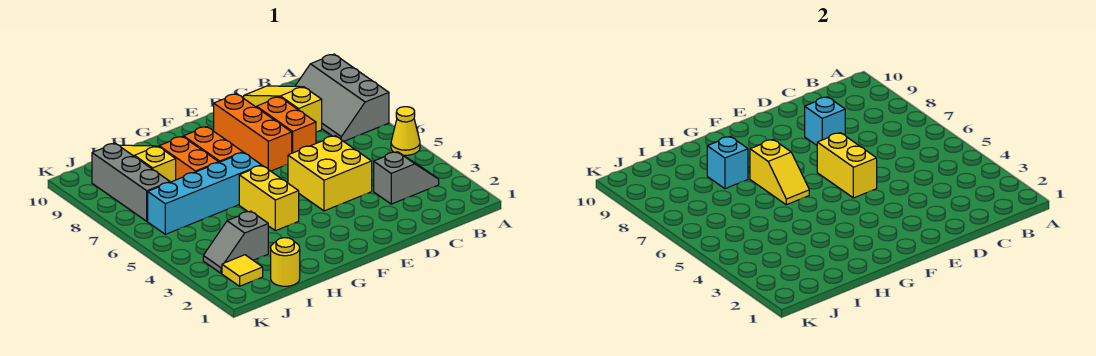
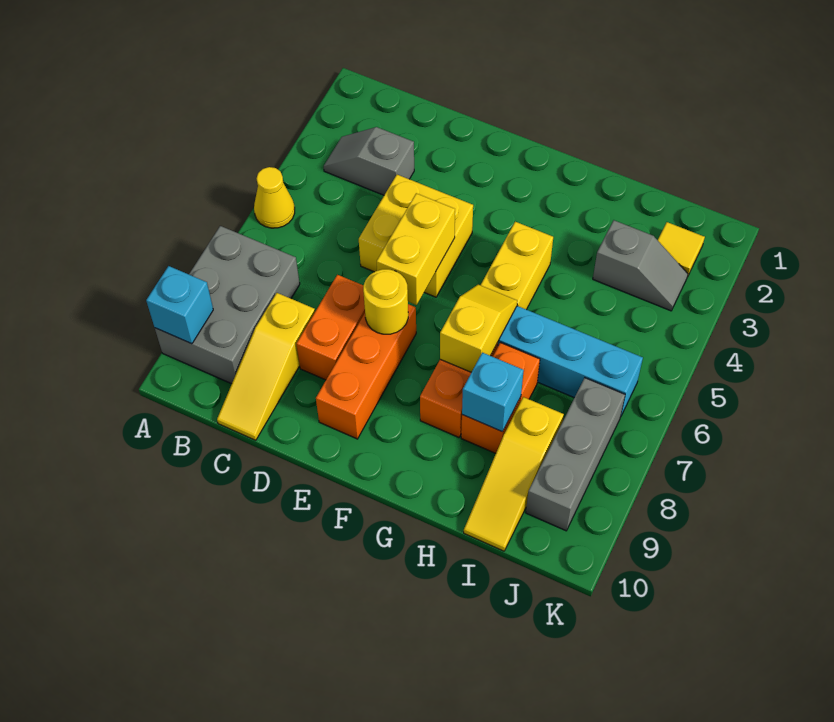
grey 2x3 slope [296,54,389,141] -> grey 2x3 brick [155,226,300,384]
cyan 1x1 brick [805,97,845,145] -> cyan 1x1 brick moved to [146,266,213,344]
yellow 1x1 round brick [271,238,300,286] -> yellow 1x1 round brick moved to [363,269,408,334]

